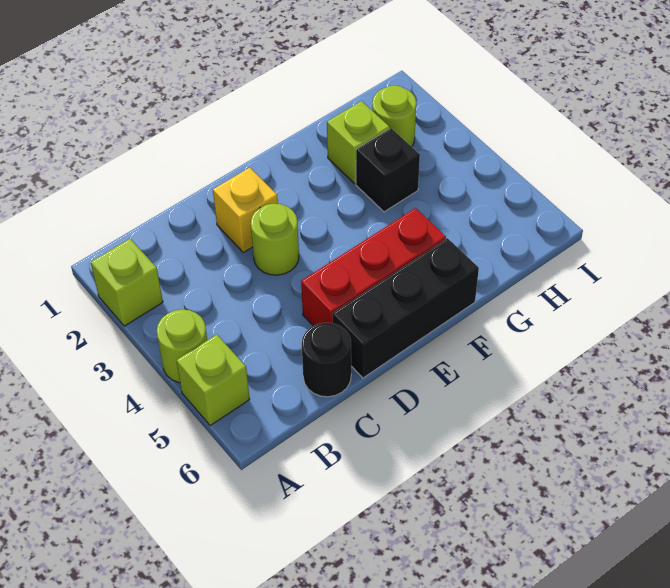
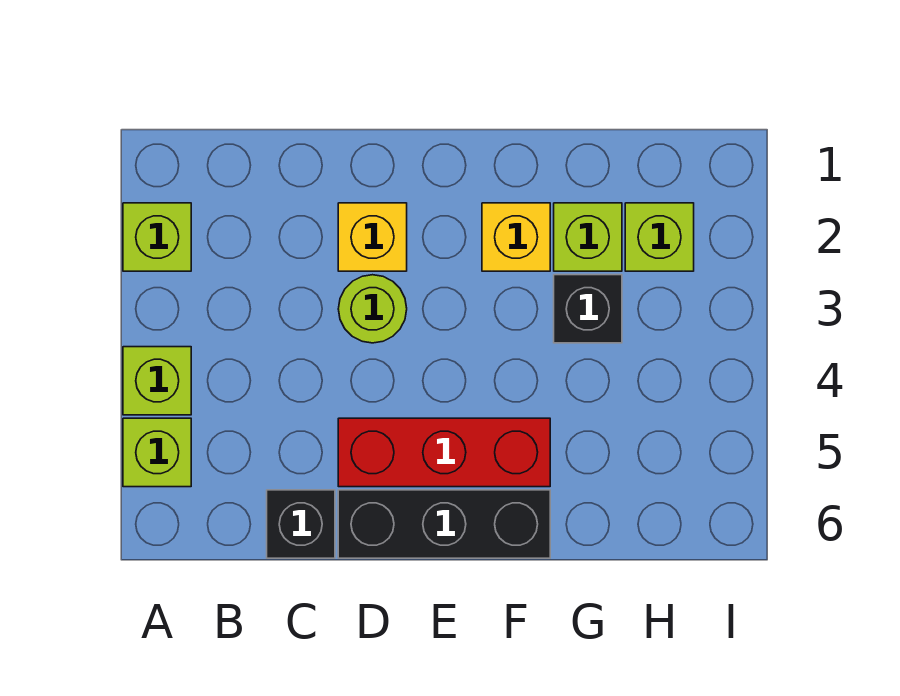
lime 1x1 round brick [157,309,207,383] -> lime 1x1 brick [123,347,191,415]
black 1x1 round brick [302,323,351,397] -> black 1x1 brick [267,490,335,558]
none -> yellow 1x1 brick [482,203,550,271]
lime 1x1 round brick [372,86,416,147] -> lime 1x1 brick [625,203,694,271]

